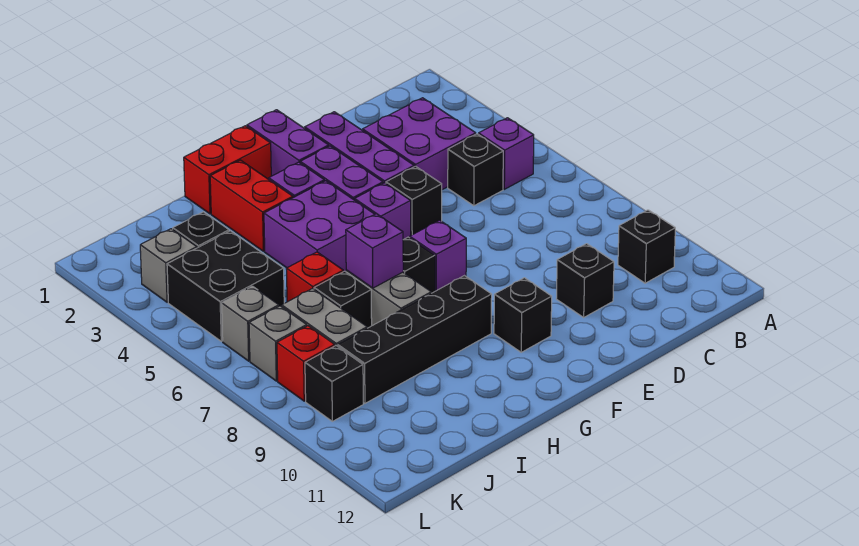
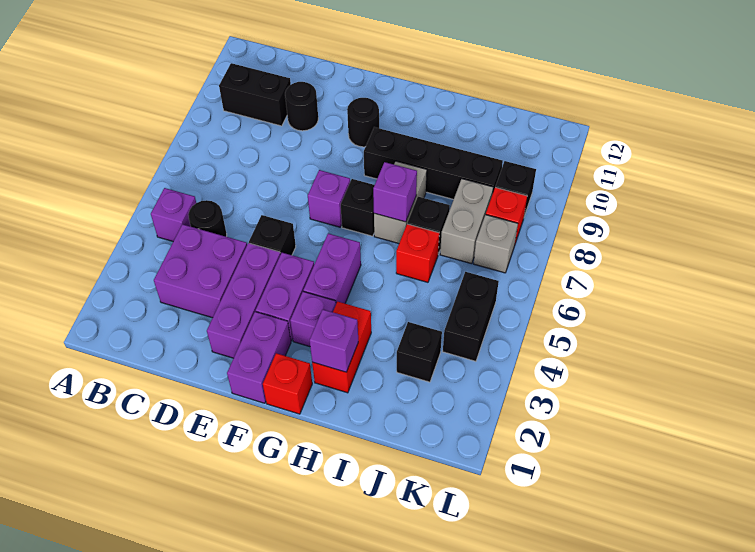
black 1x1 brick [618,210,675,283] -> black 1x2 brick [219,63,291,126]
black 1x1 brick [448,134,503,206] -> black 1x1 round brick [188,200,227,237]
black 1x1 brick [556,244,614,317] -> black 1x1 round brick [285,82,318,131]
purple 1x1 brick [355,183,411,240] -> purple 1x1 brick moved to [310,310,358,372]
black 1x1 brick [494,278,552,352] -> black 1x1 round brick [347,98,379,147]
red 1x2 brick [184,126,271,214] -> red 1x1 brick [263,353,312,414]
purple 2x2 brick [264,181,375,272] -> purple 1x2 brick [303,233,361,304]
black 2x2 brick [167,231,284,341] -> black 1x2 brick [443,272,499,361]
grey 1x1 brick [140,229,197,302] -> none
grey 1x1 brick [222,286,279,361] -> none

